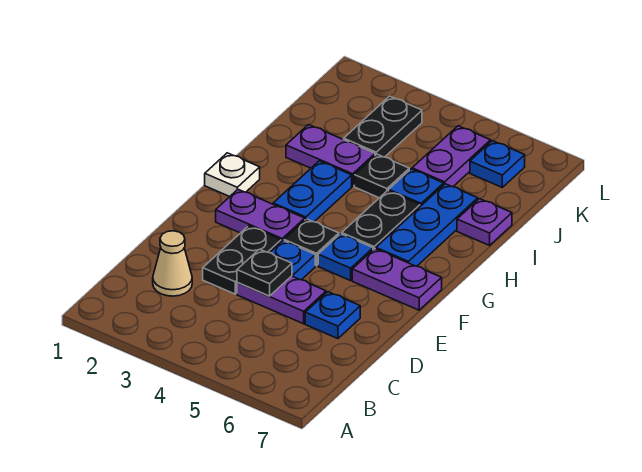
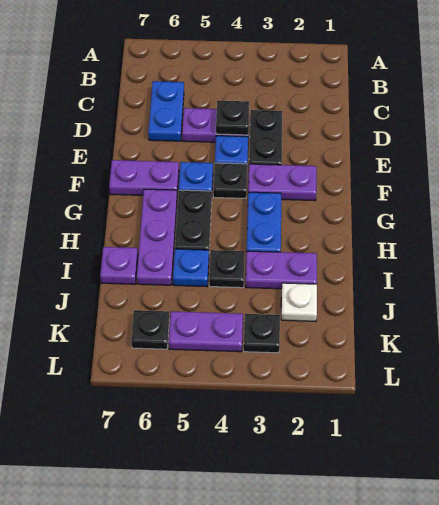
tan 1x1 cone [153,231,192,296] -> none
blue 1x1 plate [305,292,360,339] -> blue 1x2 plate [148,81,184,141]
white 1x1 plate [205,153,260,197] -> white 1x1 plate moved to [281,283,317,321]
blue 1x3 plate [376,184,478,266] -> purple 1x3 plate [137,189,177,285]
black 1x2 plate [344,96,422,157] -> black 1x1 plate [244,314,280,353]
purple 1x2 plate [412,126,491,187] -> purple 1x2 plate turned to [169,311,243,352]
blue 1x1 plate [470,141,525,187] -> black 1x1 plate [131,310,169,349]

